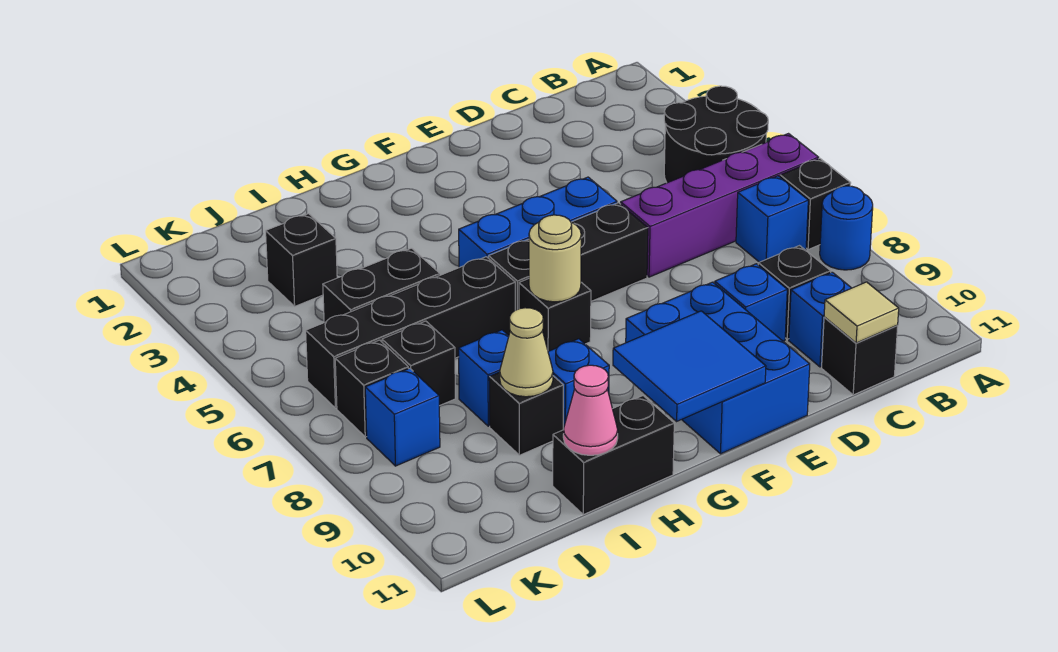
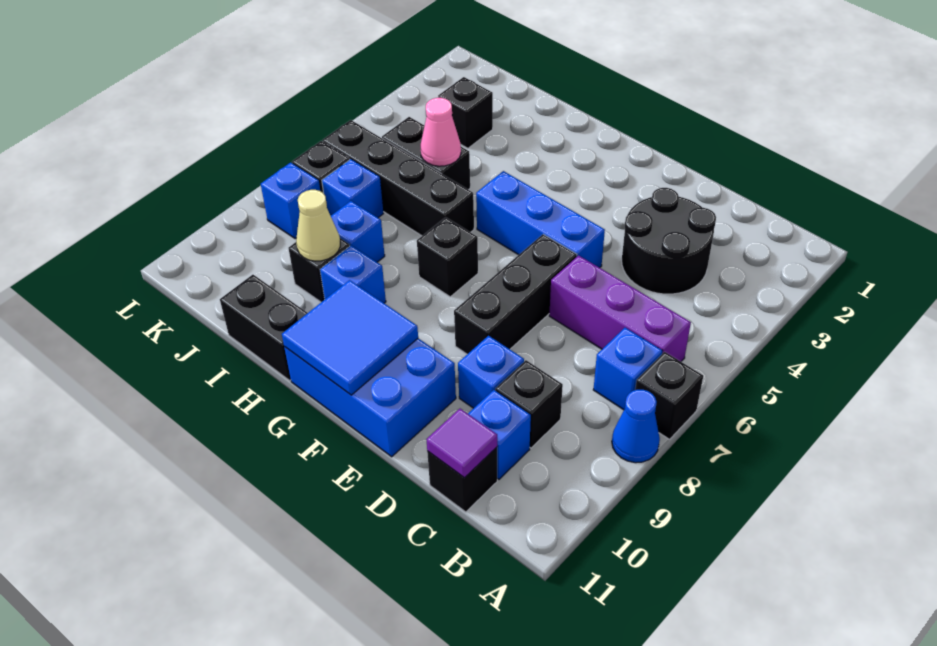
black 2x2 round brick [664,86,768,183] -> black 2x2 round brick moved to [622,188,716,294]
purple 1x4 brick [621,134,819,277] -> purple 1x3 brick [549,255,691,361]
blue 1x1 round brick [820,186,873,270] -> blue 1x1 cone [612,390,660,463]
tan 1x1 tile [824,282,899,343] -> purple 1x1 tile [426,409,497,478]
black 1x3 brick [489,203,648,310] -> black 1x3 brick turned to [454,234,577,354]
blue 2x3 brick [626,282,810,454] -> blue 2x3 brick turned to [284,339,456,457]
tan 1x1 round brick [529,215,581,302] -> none
pink 1x1 cone [563,365,618,455] -> pink 1x1 cone moved to [420,98,461,166]
black 1x1 brick [382,321,455,406] -> blue 1x1 brick [322,159,383,218]

